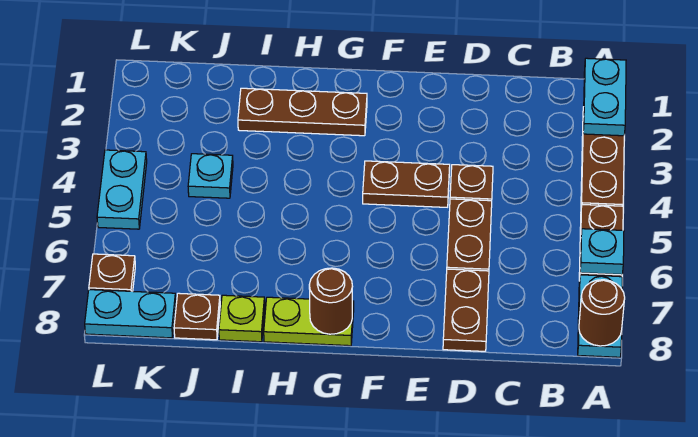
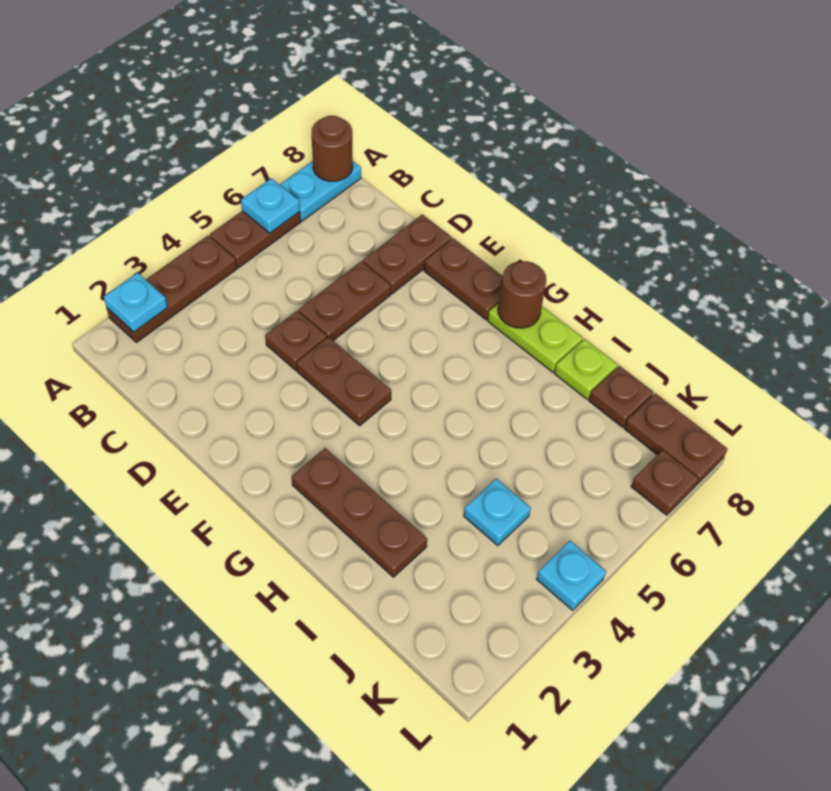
cyan 1x2 plate [583,58,626,136] -> cyan 1x1 plate [104,273,167,332]
none -> brown 1x2 plate [424,238,503,320]
cyan 1x2 plate [85,290,176,338] -> brown 1x2 plate [625,393,727,485]
cyan 1x2 plate [97,150,147,229] -> cyan 1x1 plate [537,541,606,610]

